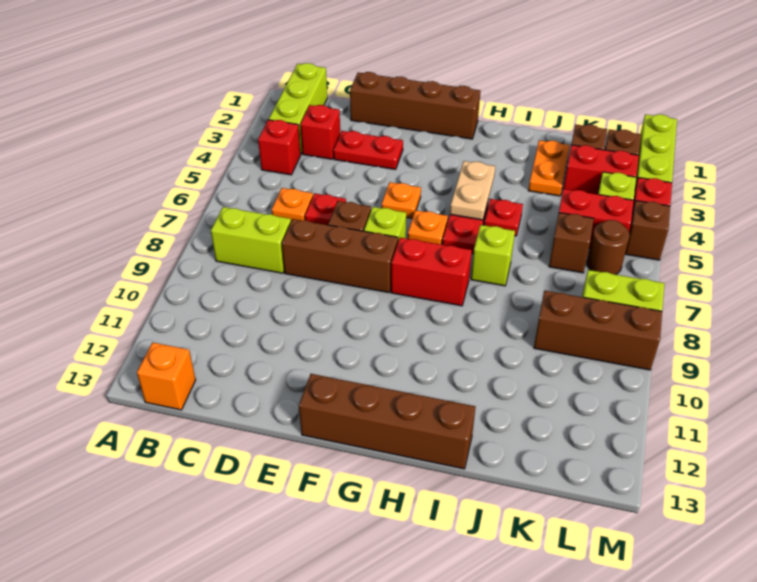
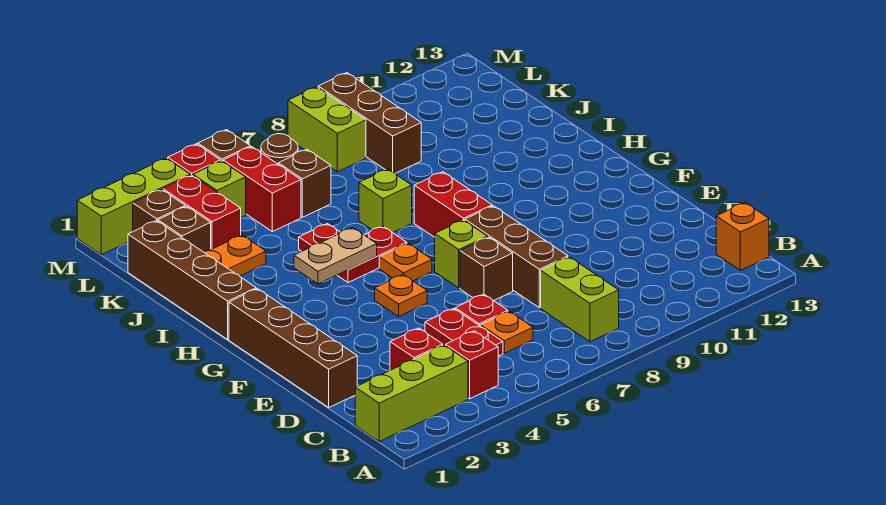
red 1x2 plate [333,131,403,169] -> red 1x2 plate moved to [425,309,503,356]
brown 1x4 brick [299,374,475,469] -> brown 1x4 brick moved to [128,221,256,339]

